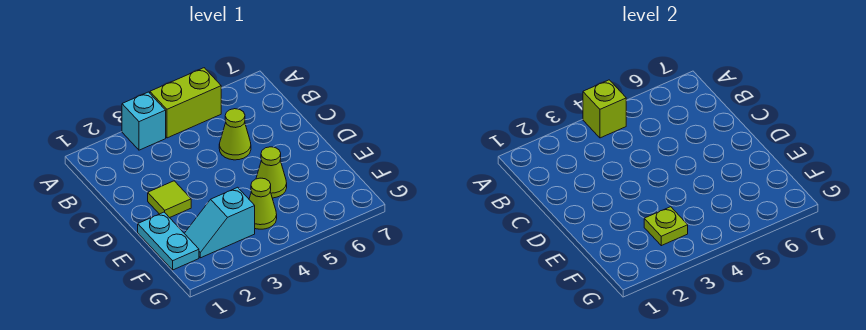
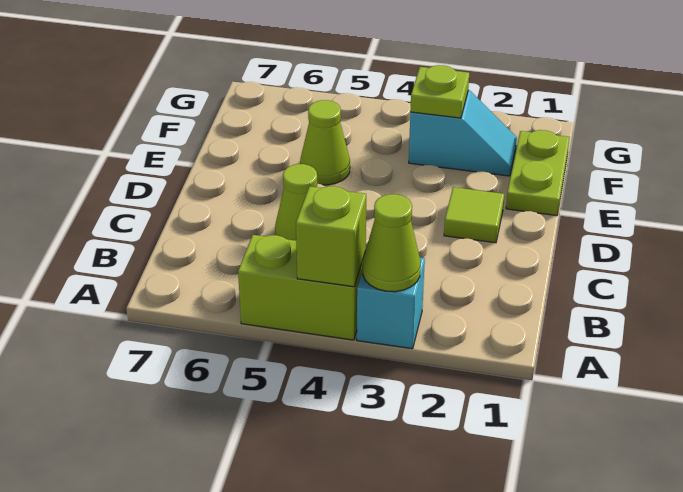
cyan 1x2 plate [138,212,199,270] -> lime 1x2 plate [506,130,570,216]
lime 1x1 cone [249,178,277,229] -> lime 1x1 cone moved to [363,194,420,292]

